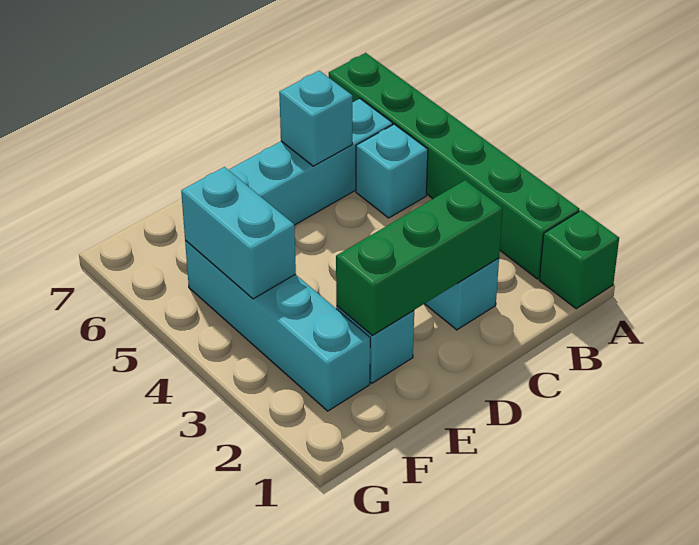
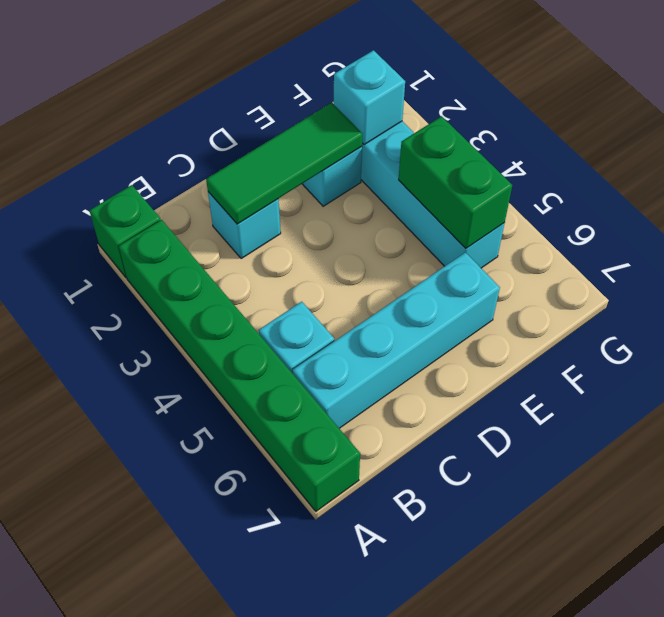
green 1x3 brick [336,180,503,335] -> green 1x3 tile [206,103,362,224]
cyan 1x1 brick [279,71,353,166] -> cyan 1x1 brick moved to [334,50,405,145]
cyan 1x2 brick [181,167,296,299] -> green 1x2 brick [399,116,512,248]

